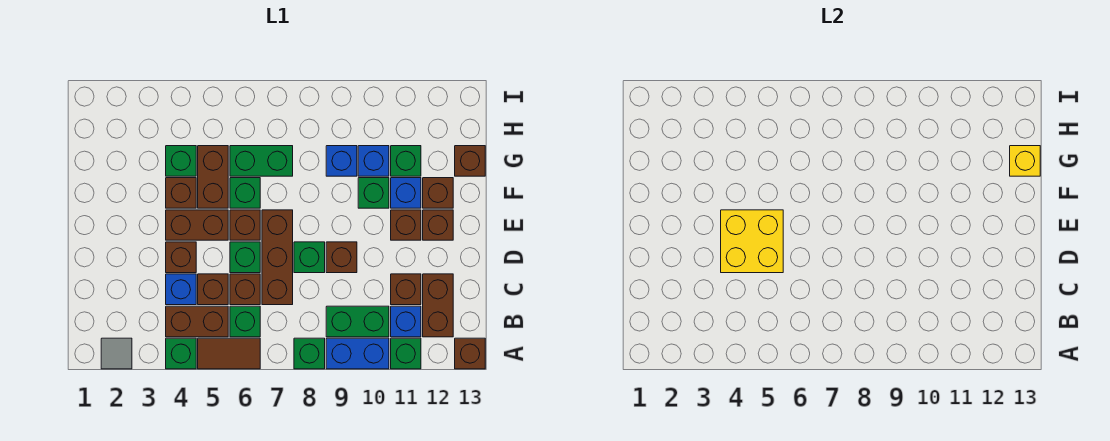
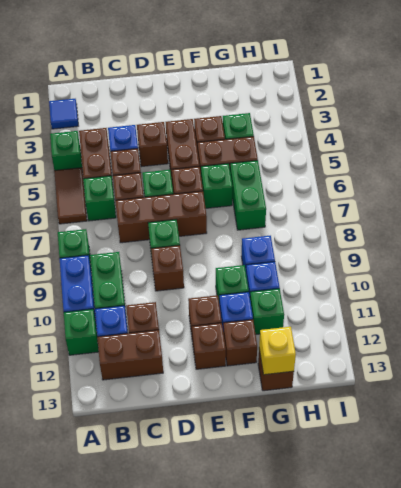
grey 1x1 tile [101,338,132,369] -> blue 1x1 tile [49,99,78,129]
brown 1x1 brick [455,338,485,369] -> none
yellow 2x2 brick [721,210,783,273] -> none

